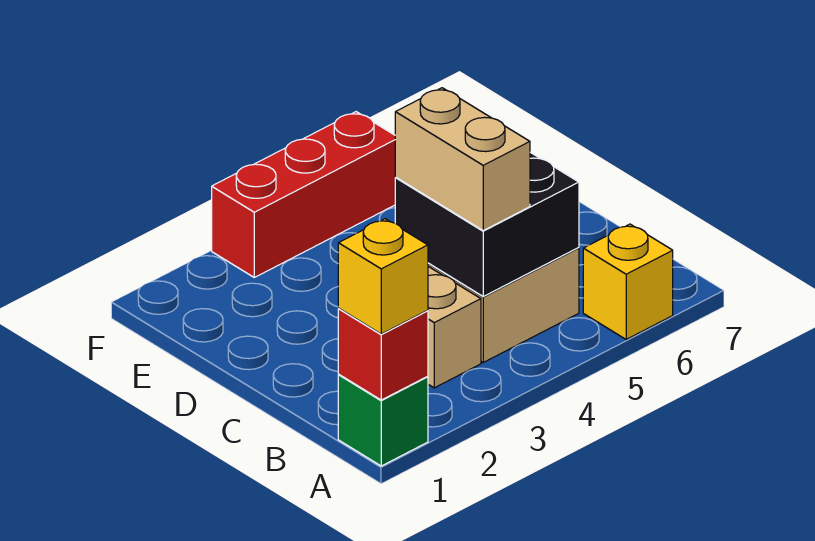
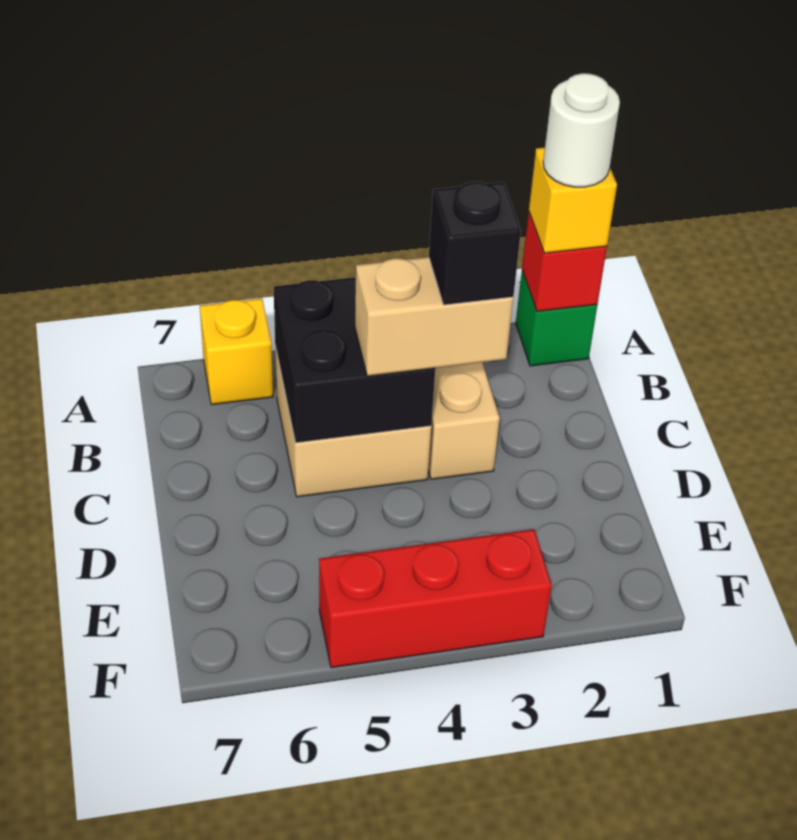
none -> white 1x1 round brick [543,73,620,187]
tan 1x2 brick [395,88,530,230] -> tan 1x2 brick turned to [355,257,513,376]
none -> black 1x1 brick [429,182,521,305]

